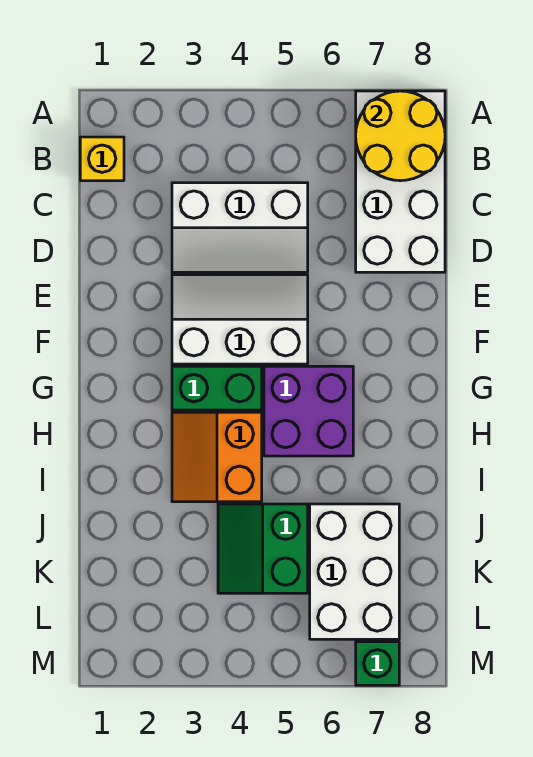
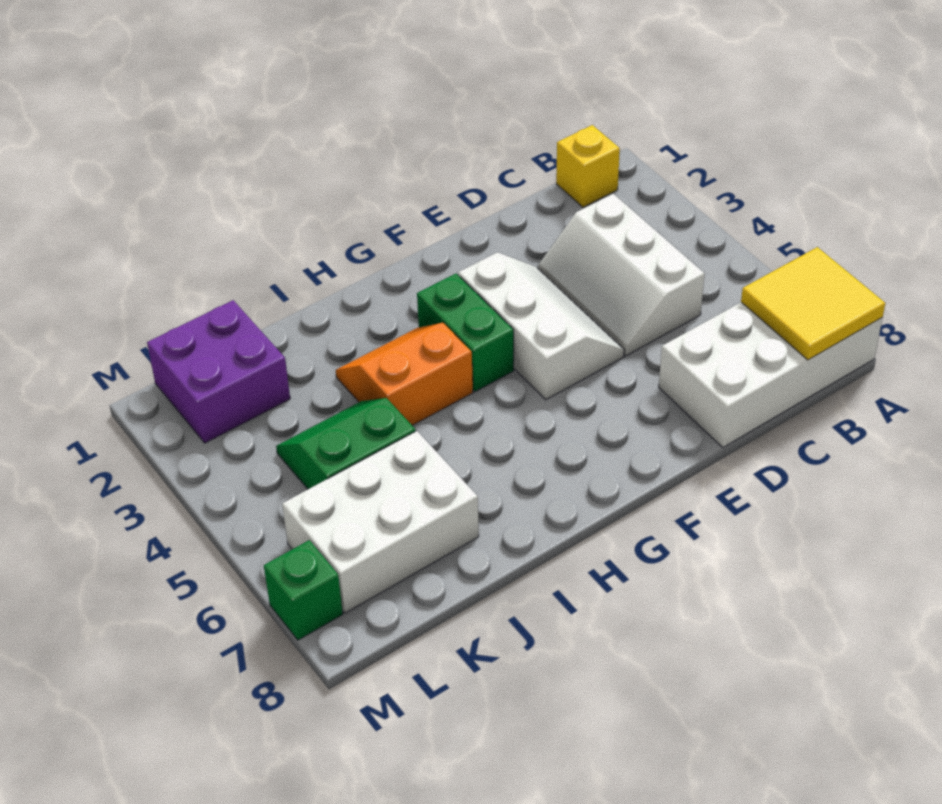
yellow 2x2 round brick [356,91,445,181] -> yellow 2x2 tile [741,247,885,360]
purple 2x2 brick [264,366,353,456] -> purple 2x2 brick moved to [147,300,290,443]

